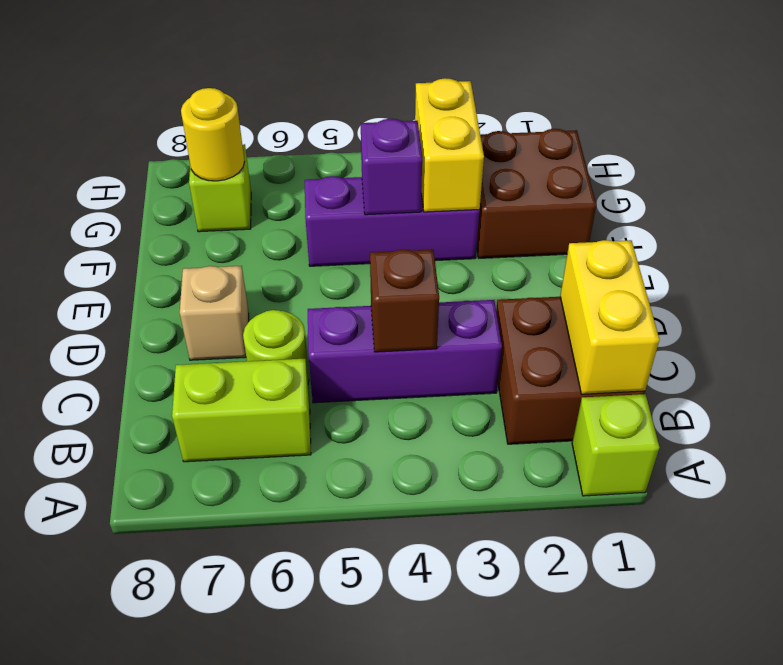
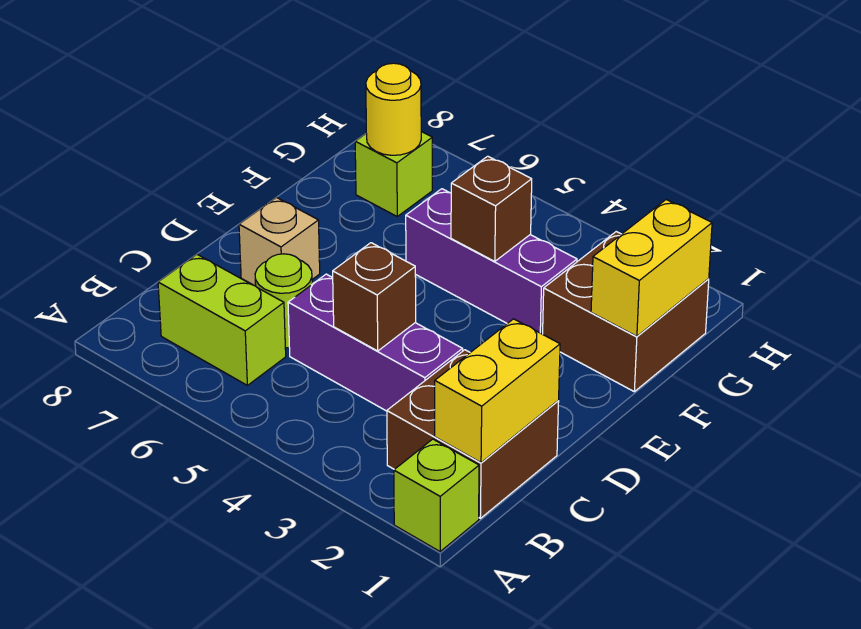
yellow 1x2 brick [415,78,484,212] -> yellow 1x2 brick moved to [591,200,712,336]
purple 1x1 brick [361,119,422,215] -> brown 1x1 brick [451,156,532,261]

